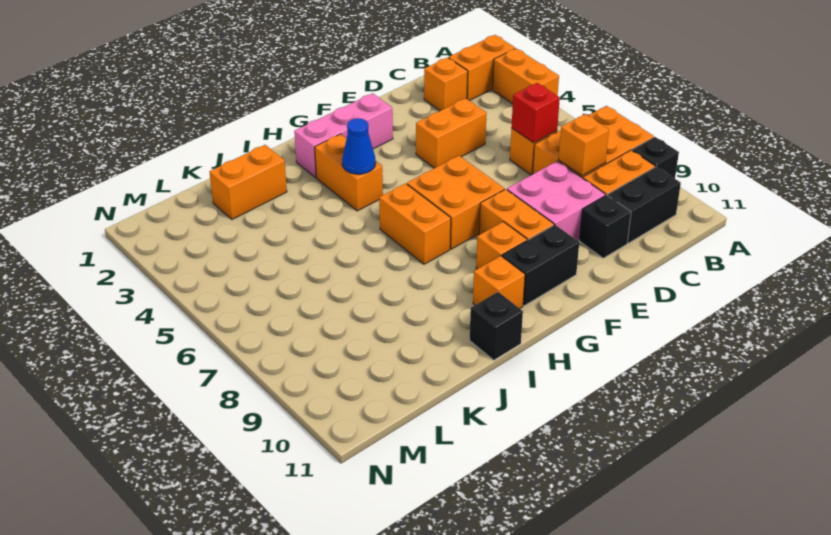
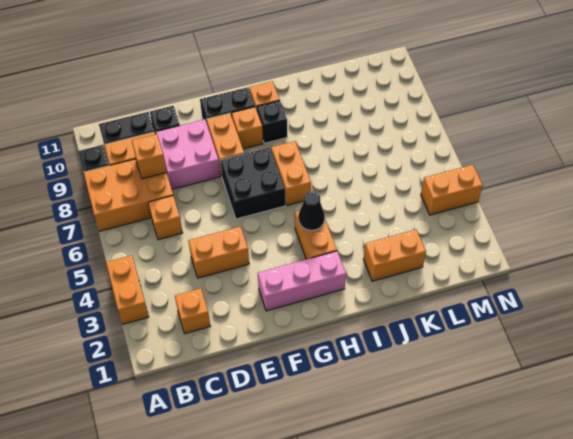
orange 1x2 brick [449,35,515,101] -> orange 1x2 brick moved to [421,165,483,215]
red 1x1 brick [511,83,560,143] -> none
orange 2x2 brick [407,156,505,249] -> black 2x2 brick [220,148,286,219]
blue 1x1 cone [342,118,376,174] -> black 1x1 cone [298,191,325,230]
black 1x1 brick [470,292,523,360] -> black 1x1 brick moved to [256,101,287,143]

